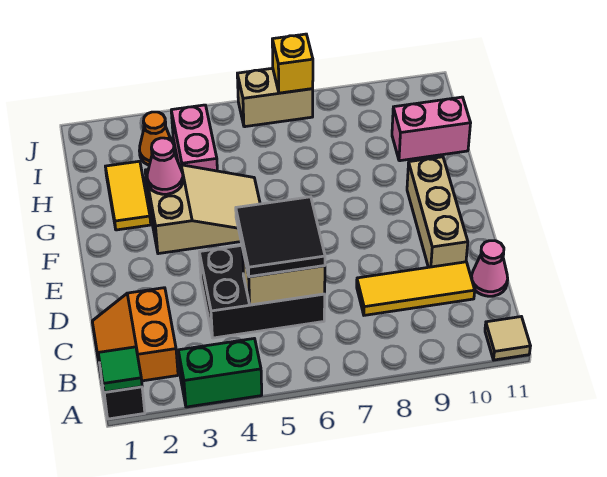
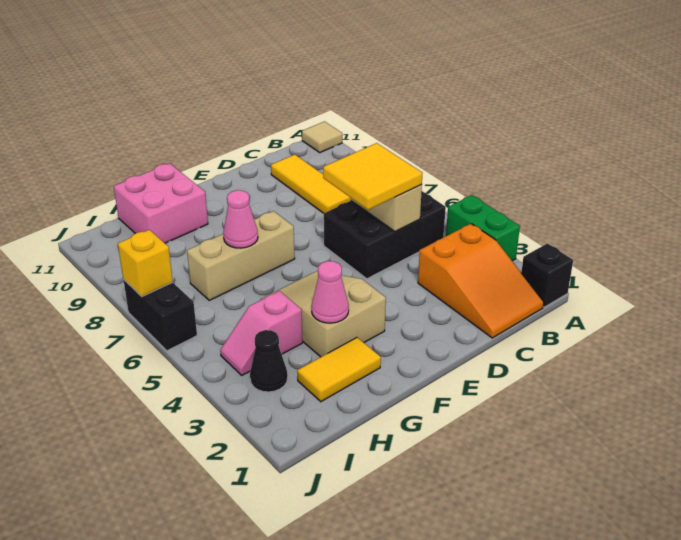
green 1x1 tile [98,347,142,392] -> none
orange 2x2 slope [92,288,178,381] -> orange 2x3 slope [418,224,544,338]
black 2x3 brick [199,245,325,338] -> black 2x3 brick turned to [324,191,446,279]
black 2x2 tile [236,197,325,277] -> yellow 2x2 tile [323,143,423,210]
pink 1x1 cone [471,241,508,296] -> pink 1x1 cone moved to [223,190,258,248]
tan 1x3 brick [407,157,468,267] -> tan 1x3 brick moved to [187,211,295,300]
pink 1x2 brick [171,105,217,171] -> pink 1x2 slope [220,291,303,375]
pink 1x2 brick [392,97,471,161] -> pink 2x2 brick [114,163,208,243]
orange 1x1 cone [139,112,171,165] -> black 1x1 cone [250,330,288,392]
tan 1x2 brick [237,68,313,127] -> black 1x2 brick [123,279,197,351]

